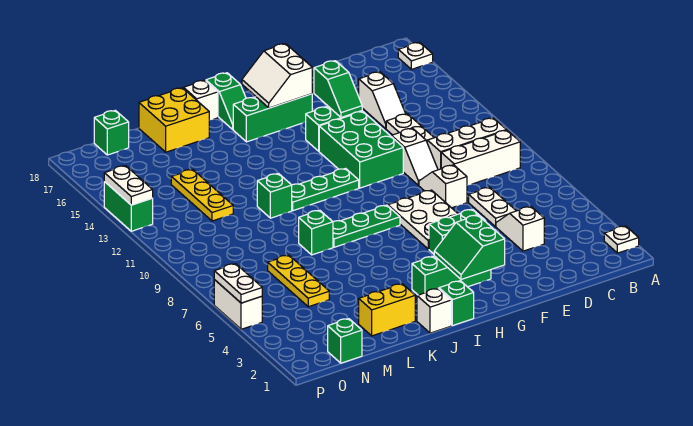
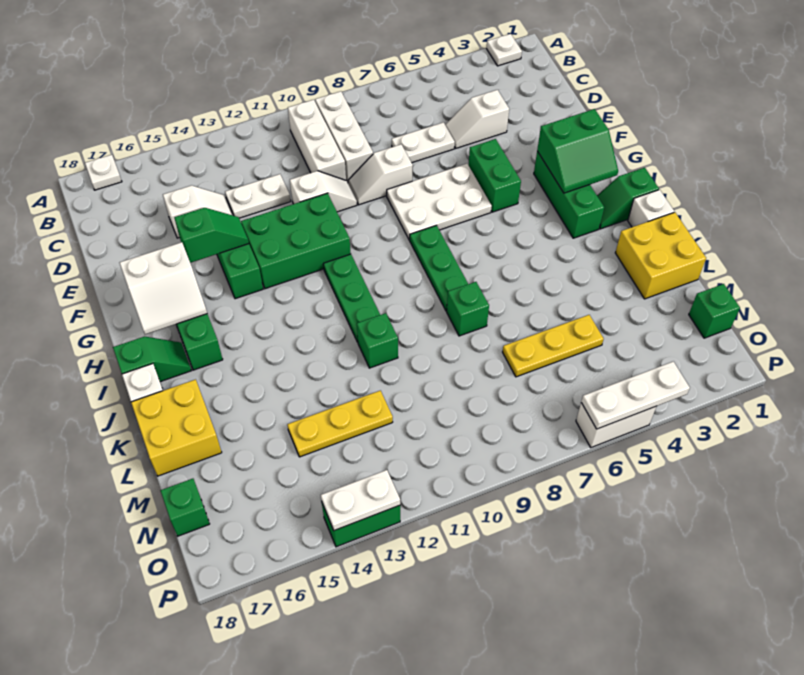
yellow 1x2 brick [359,284,415,336] -> yellow 2x2 brick [615,212,706,299]
white 1x2 plate [214,264,262,303] -> white 1x3 plate [581,362,690,429]

